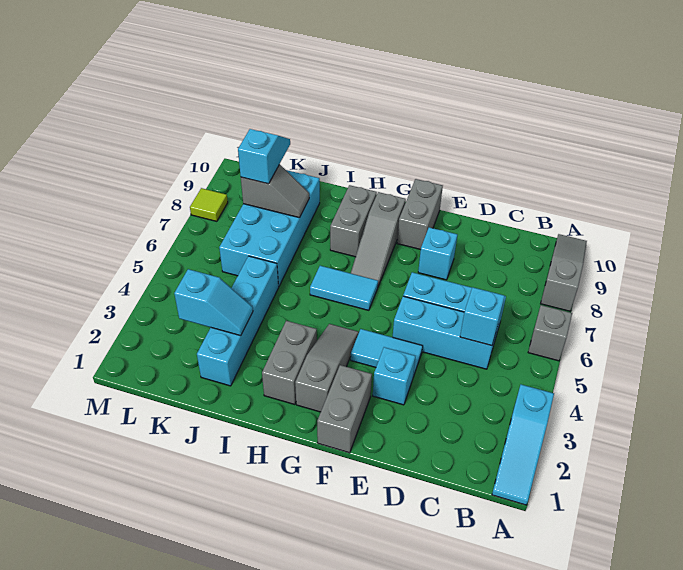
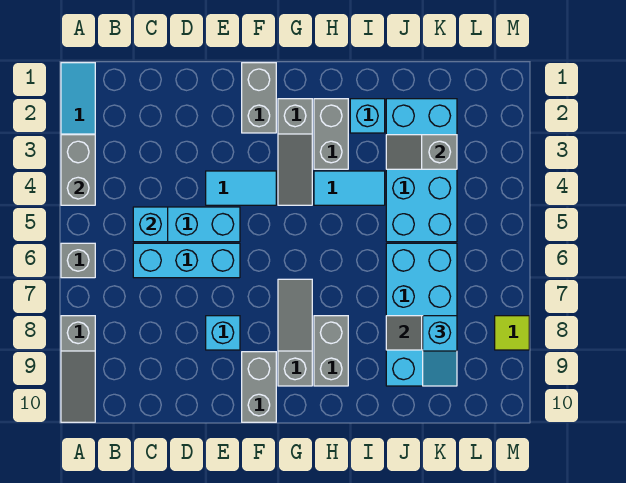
none -> grey 1x2 brick [61,135,95,205]
cyan 1x1 brick [373,347,415,405] -> cyan 1x1 brick moved to [350,99,385,133]
cyan 1x2 tile [310,266,378,310] -> cyan 1x2 tile moved to [314,171,385,205]
cyan 1x4 brick [197,256,279,386] -> cyan 2x4 brick [386,99,457,242]
cyan 1x2 slope [174,269,253,336] -> grey 1x2 slope [386,135,457,169]

